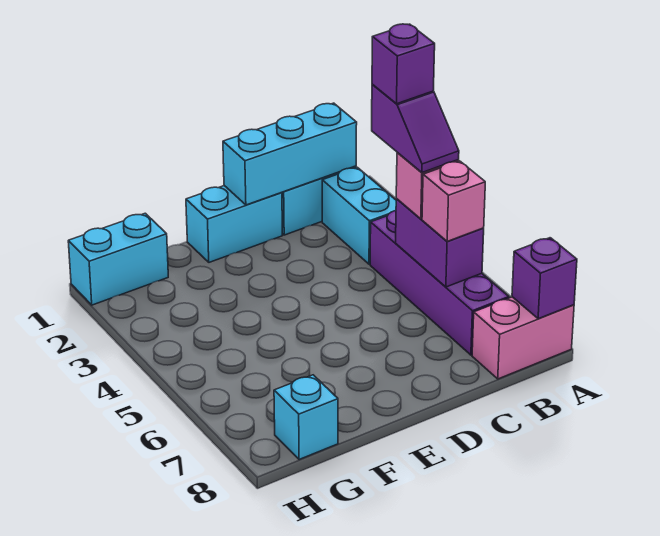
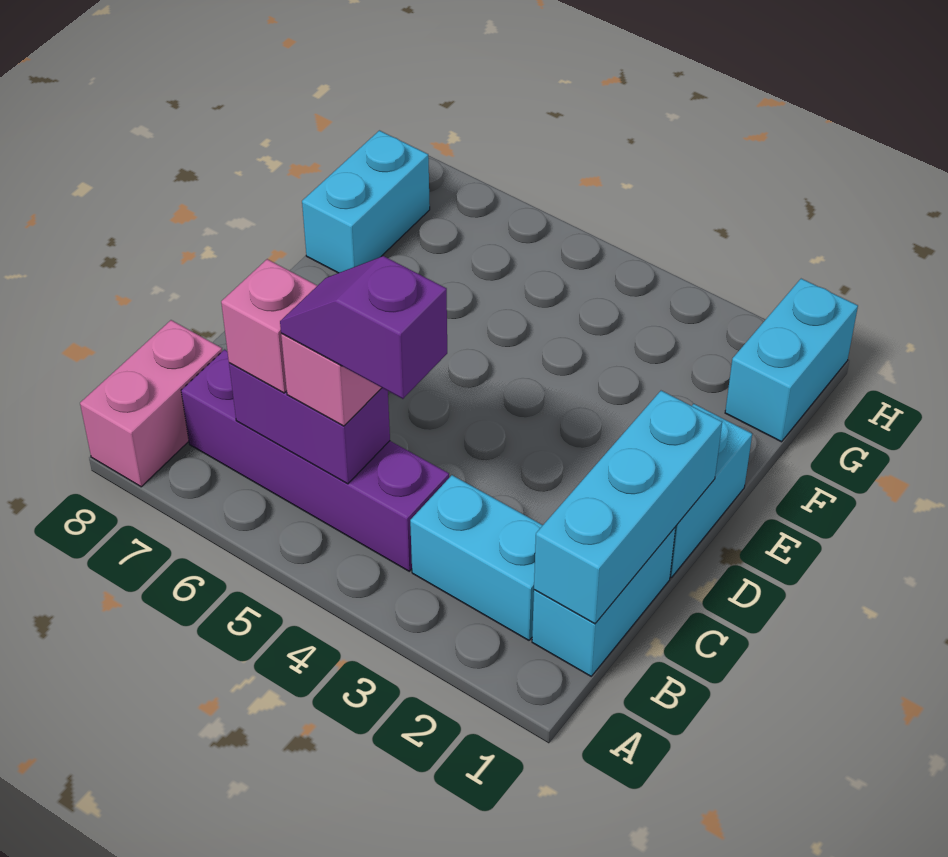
purple 1x1 brick [512,238,577,319] -> none
purple 1x1 brick [372,24,435,104] -> none
cyan 1x1 brick [274,375,338,459] -> cyan 1x2 brick [302,131,430,273]

